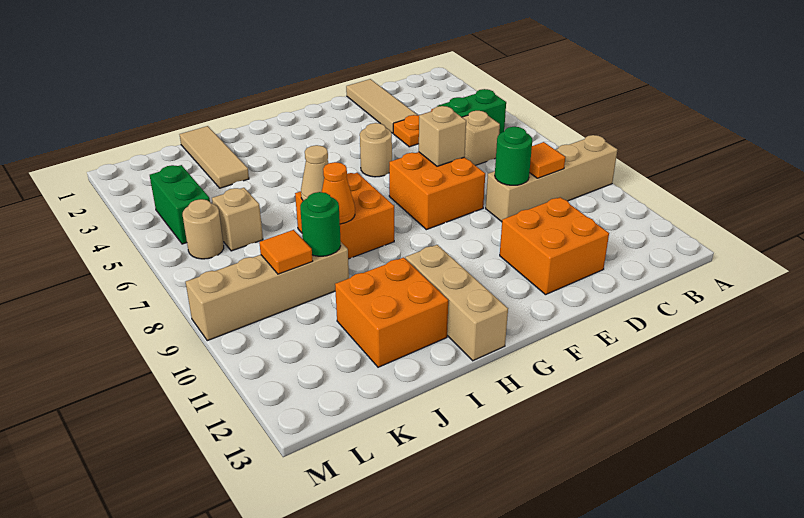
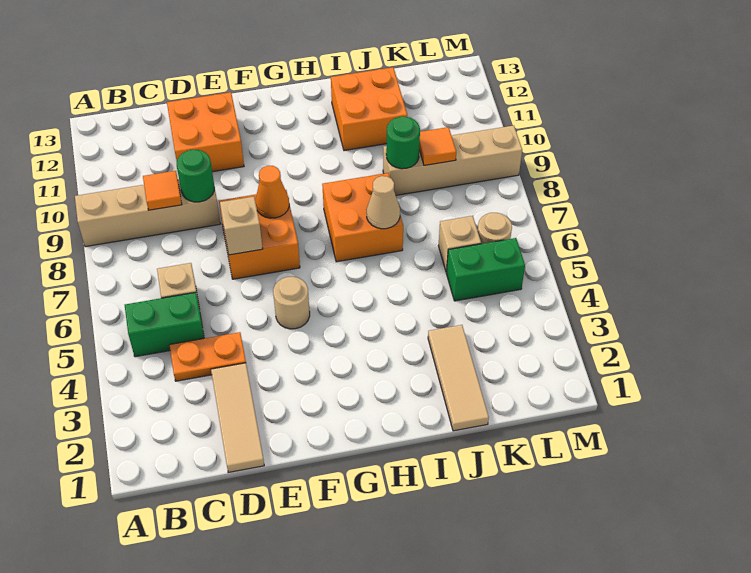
tan 1x3 brick [405,245,508,361] -> none
orange 1x1 cone [322,162,355,224] -> orange 1x1 cone moved to [256,166,289,218]
green 1x2 brick [150,165,210,244] -> green 1x2 brick turned to [446,238,525,301]

